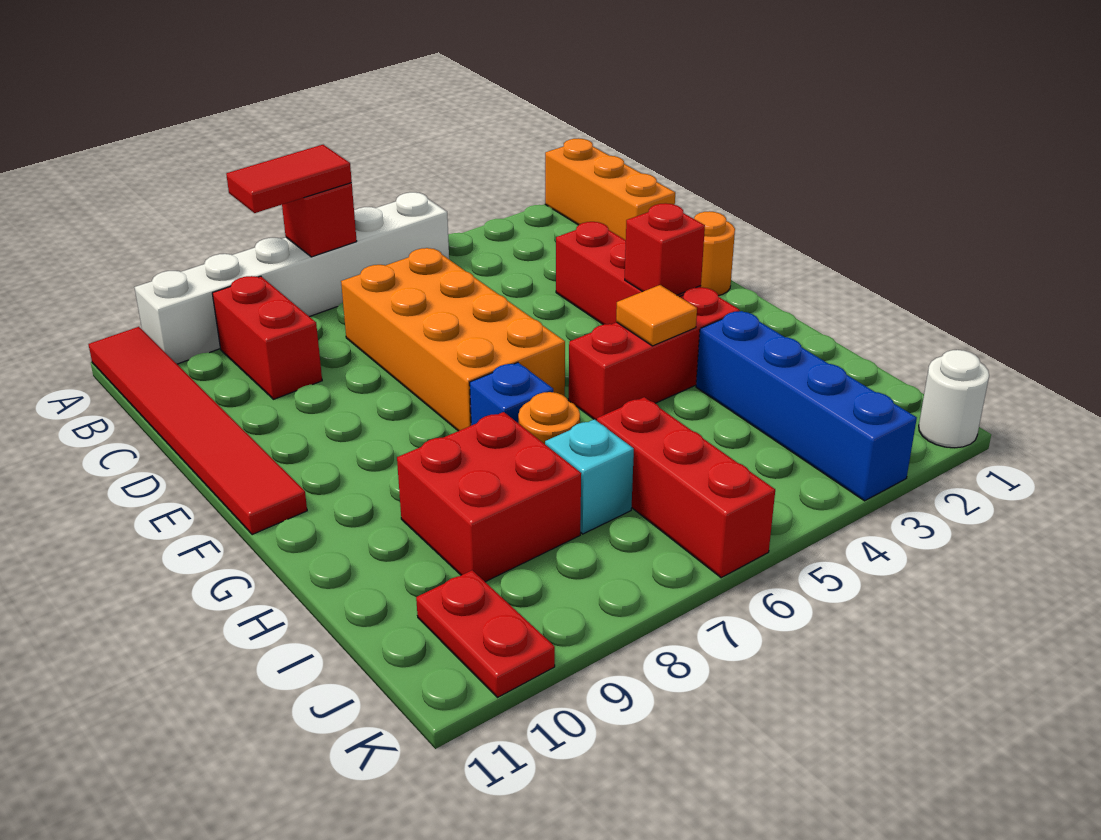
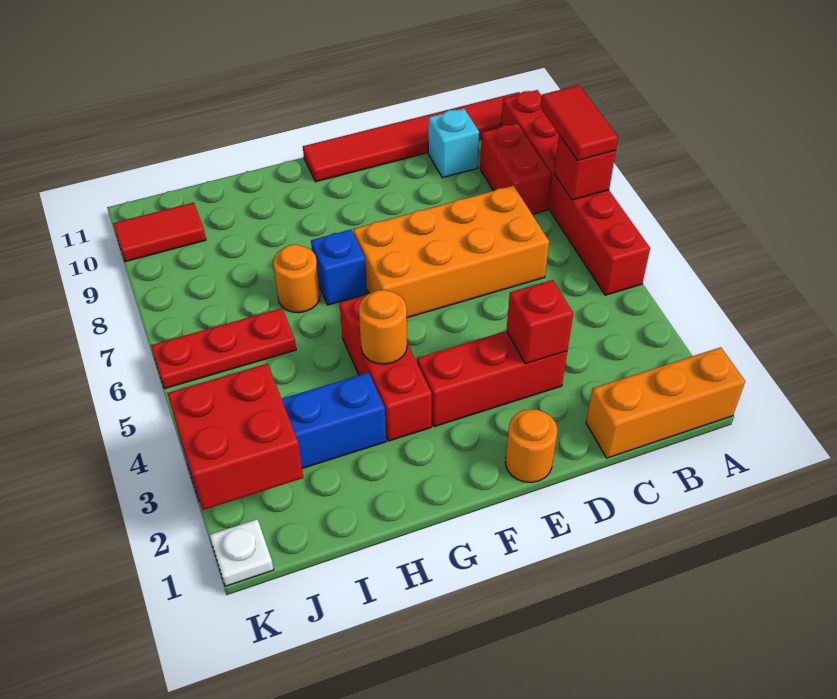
white 1x6 brick [134,192,449,364] -> red 1x6 brick [501,90,650,295]
red 1x2 brick [212,276,322,399] -> red 1x2 brick turned to [480,123,551,214]
red 1x1 brick [625,203,705,295] -> red 1x1 brick moved to [506,280,573,364]
orange 1x1 tile [616,285,697,346] -> orange 1x1 round brick [359,290,407,364]
red 2x2 brick [397,412,581,582] -> red 2x2 brick moved to [167,364,303,510]
red 1x3 brick [597,397,775,578] -> red 1x3 plate [151,308,296,389]
cyan 1x1 brick [545,419,634,534] -> cyan 1x1 brick moved to [428,108,479,178]
red 1x2 plate [416,570,555,697] -> red 1x2 tile [113,203,206,262]
white 1x1 round brick [919,350,989,448] -> white 1x1 plate [210,519,274,586]

